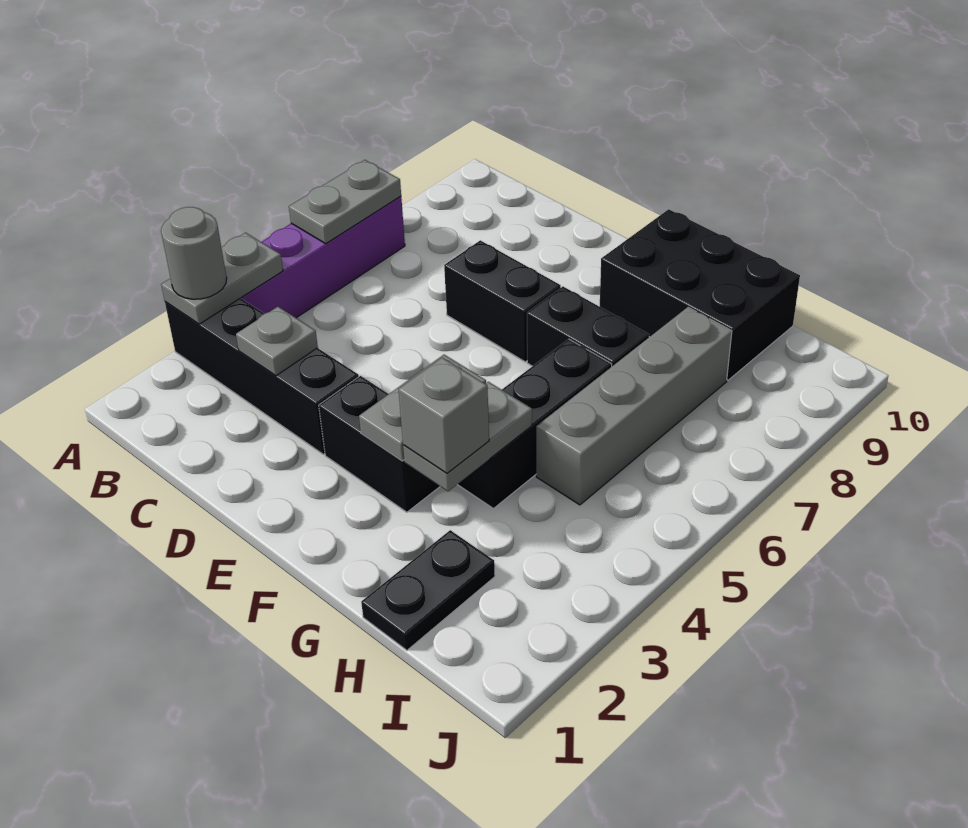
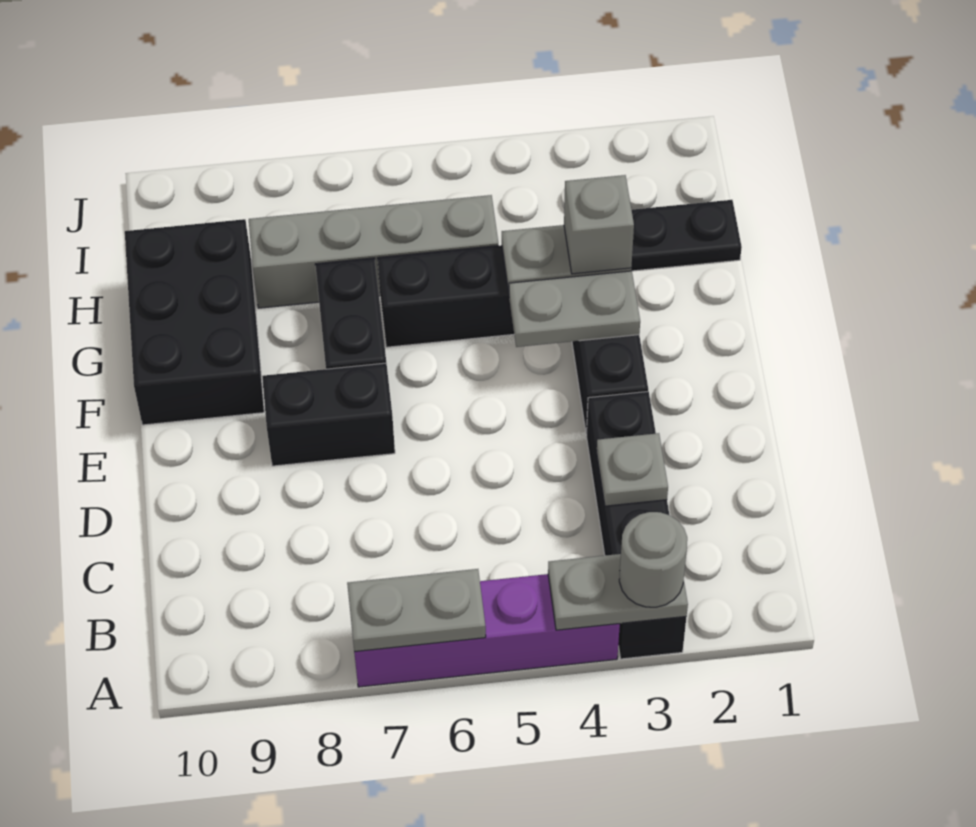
black 1x2 brick [444,240,561,362] -> black 1x2 brick turned to [262,363,395,466]

